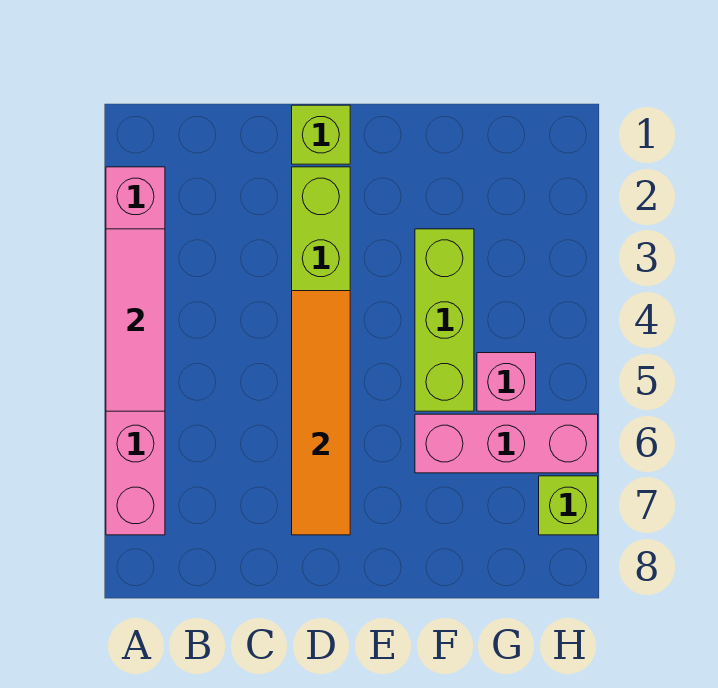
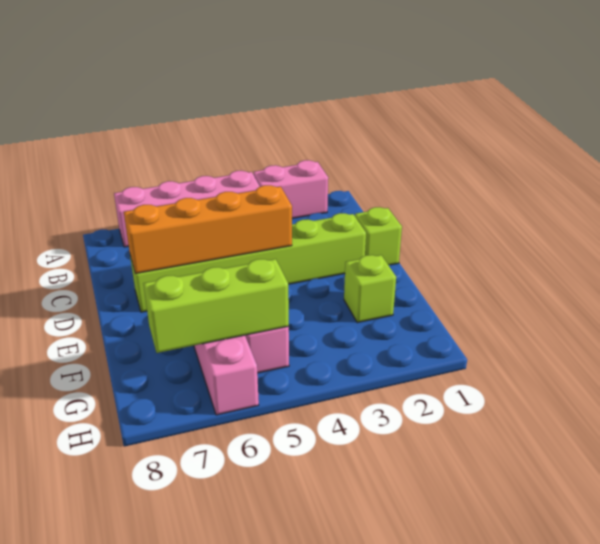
pink 1x3 tile [106,229,165,411] -> none
orange 1x4 tile [292,291,350,535] -> orange 1x4 brick [124,185,292,273]
lime 1x3 brick [415,229,474,411] -> lime 1x3 brick moved to [143,259,289,353]
lime 1x1 brick [539,476,598,535] -> lime 1x1 brick moved to [344,255,396,323]

